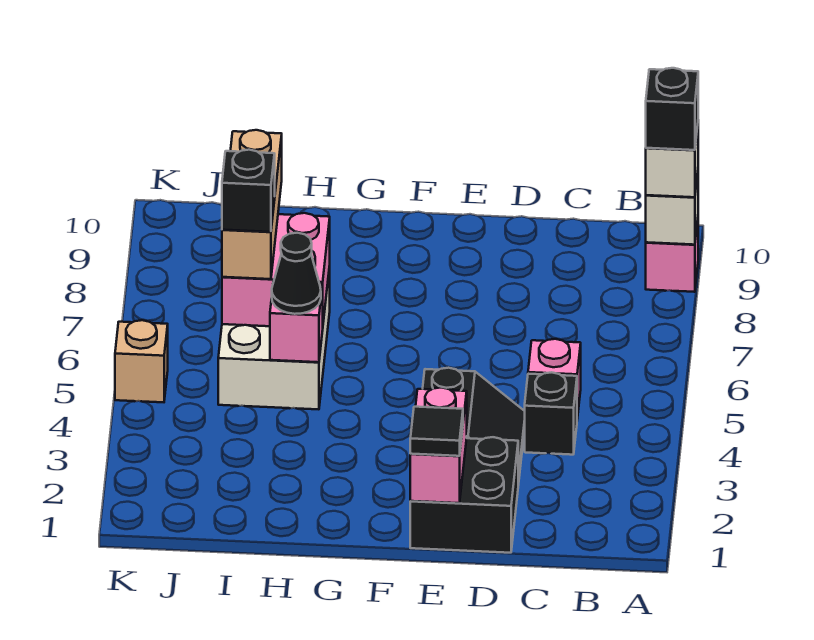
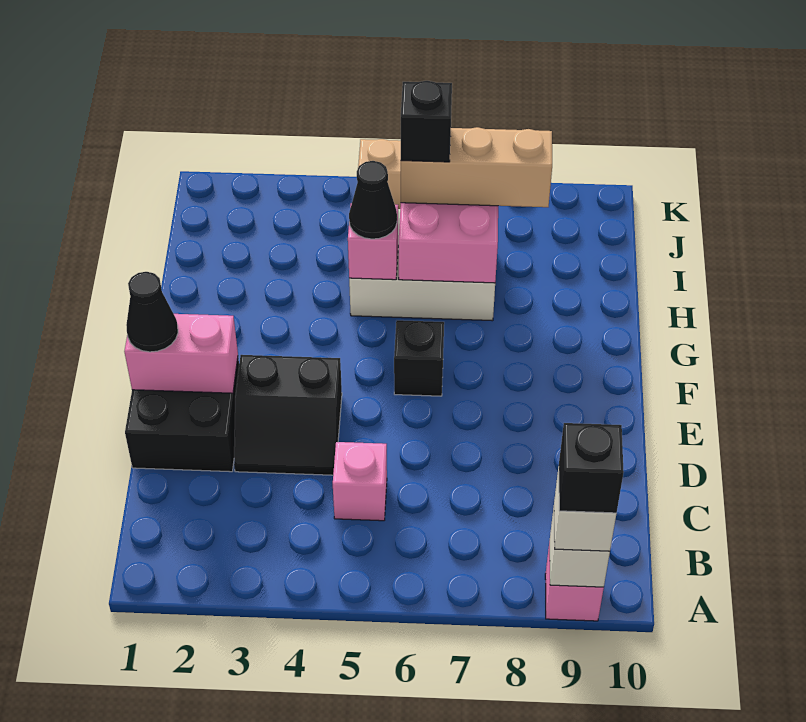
black 1x1 brick [525,372,577,455] -> black 1x1 brick moved to [394,320,444,396]
black 1x1 tile [410,407,463,456] -> black 1x1 cone [126,272,178,352]

